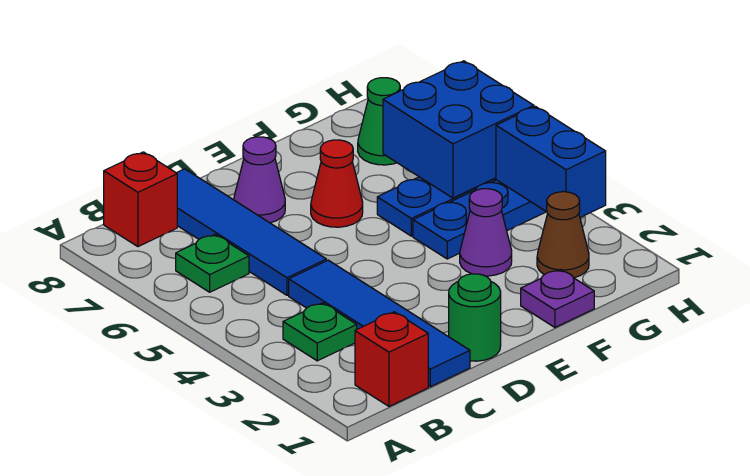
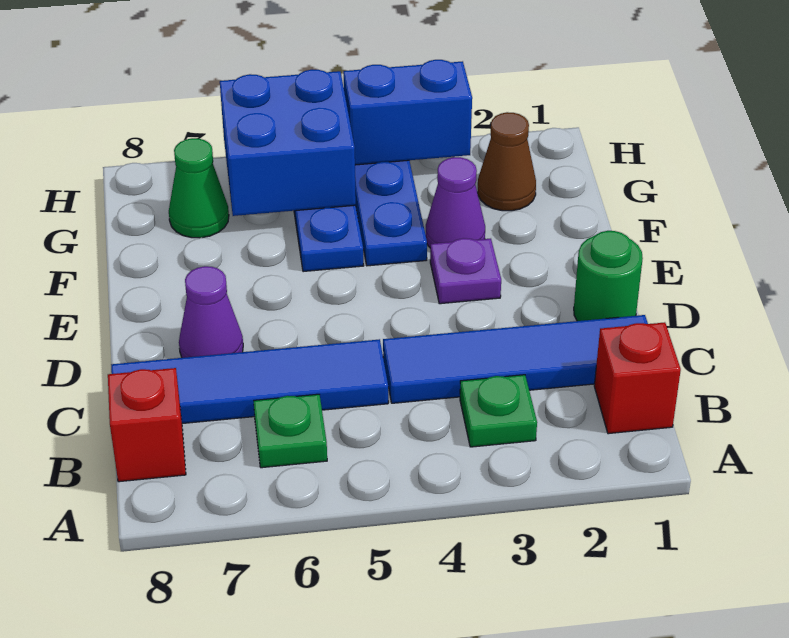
red 1x1 cone [311,140,363,227] -> none
purple 1x1 plate [521,270,594,327] -> purple 1x1 plate moved to [430,238,501,304]

